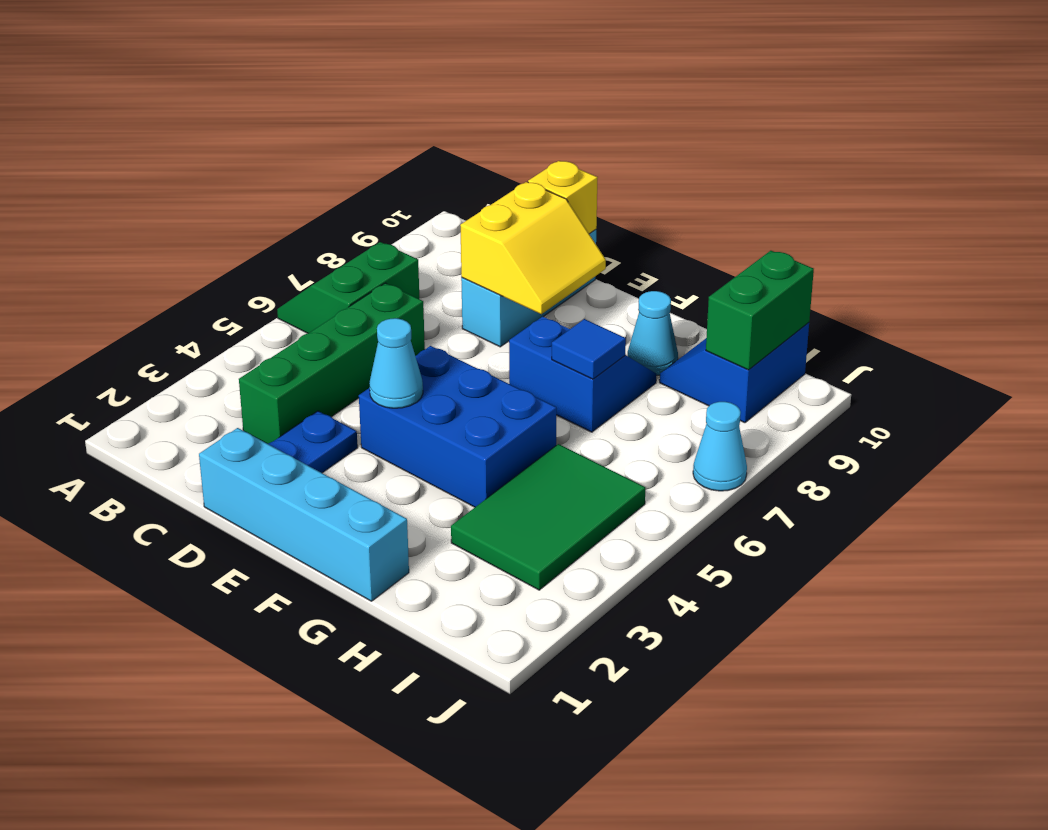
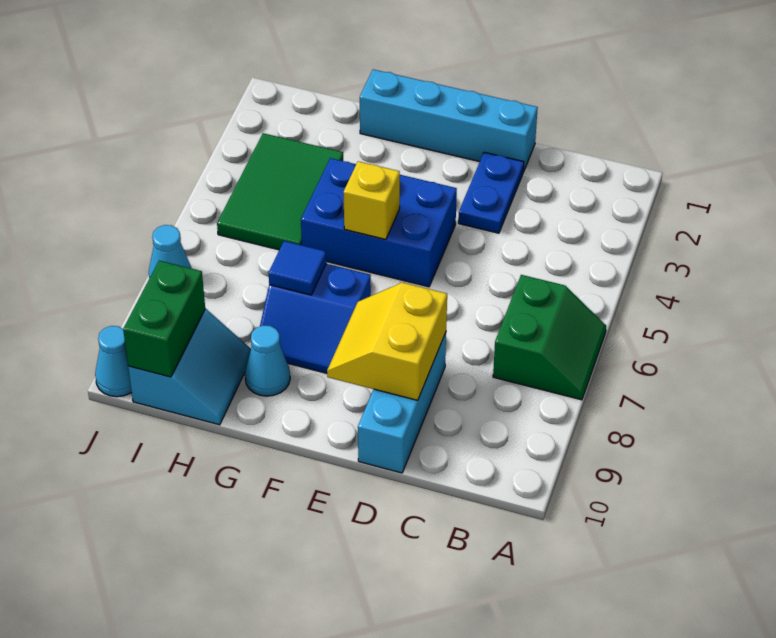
green 1x4 brick [239,283,425,444] -> none
yellow 1x1 brick [528,161,598,234] -> yellow 1x1 brick moved to [343,161,400,239]
cyan 1x1 cone [369,318,423,408] -> cyan 1x1 cone moved to [95,326,132,397]
blue 2x2 slope [660,323,809,423] -> cyan 2x2 slope [128,309,251,425]

